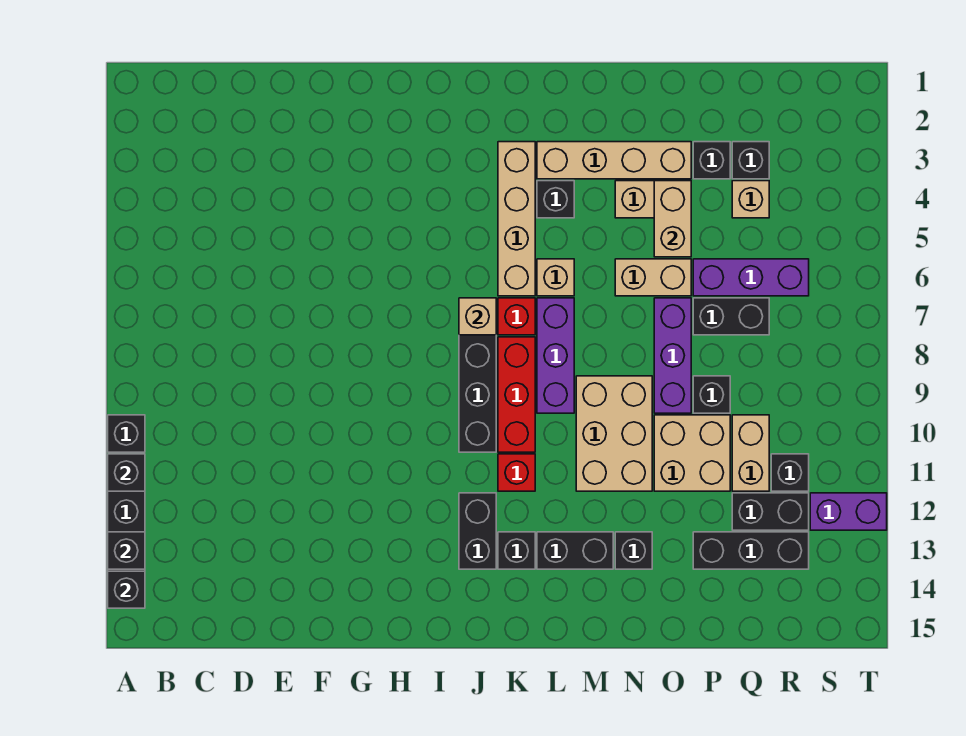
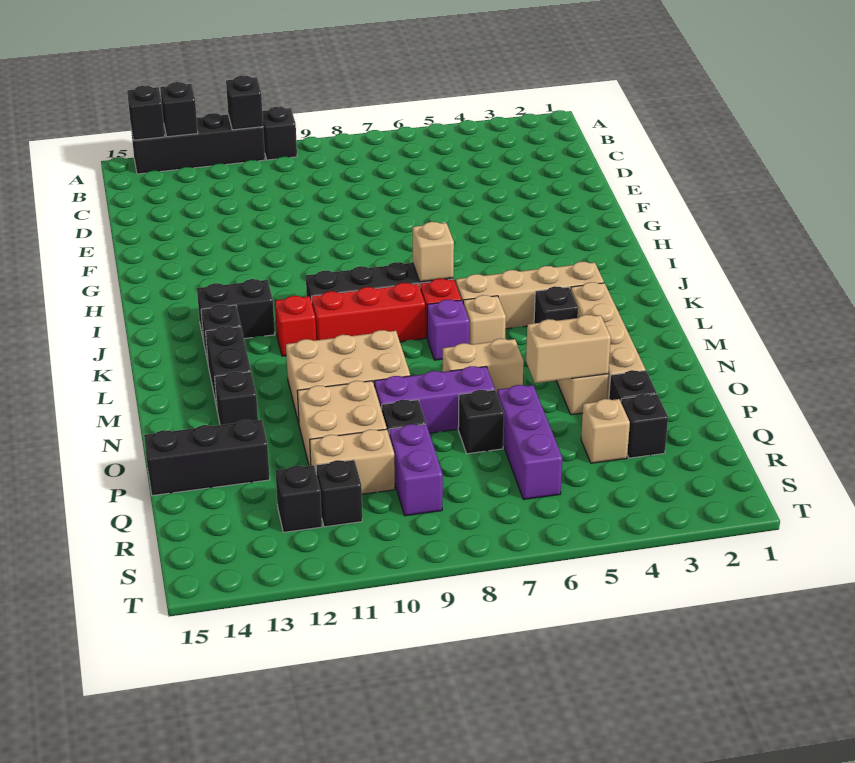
purple 1x3 brick [537,298,574,413] -> purple 1x1 brick [427,300,469,360]
tan 1x2 brick [615,259,691,296] -> tan 1x2 brick turned to [442,339,524,393]
black 1x2 brick [693,298,769,335] -> black 1x1 brick [458,390,504,454]
black 1x3 brick [693,532,809,569] -> black 1x3 brick turned to [144,420,270,496]
black 1x2 brick [732,493,809,530] -> black 1x1 brick [276,465,322,532]
purple 1x2 brick [810,493,887,530] -> purple 1x2 brick moved to [389,424,443,516]

